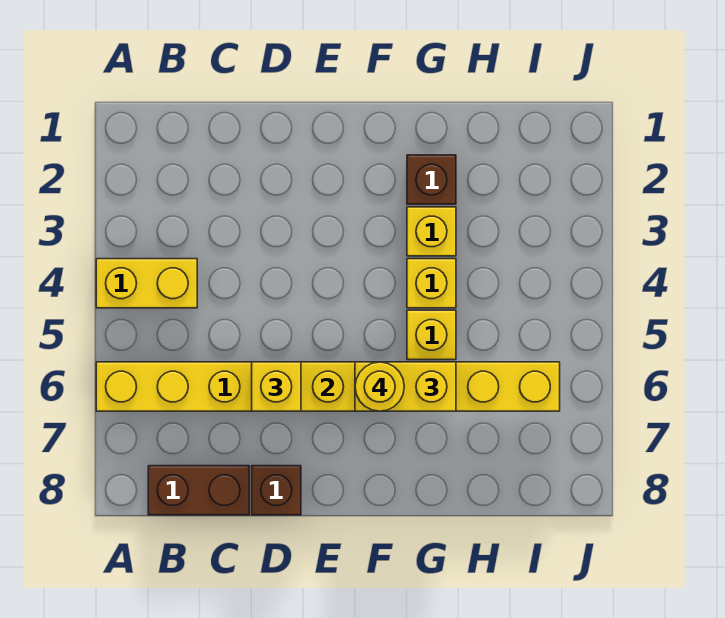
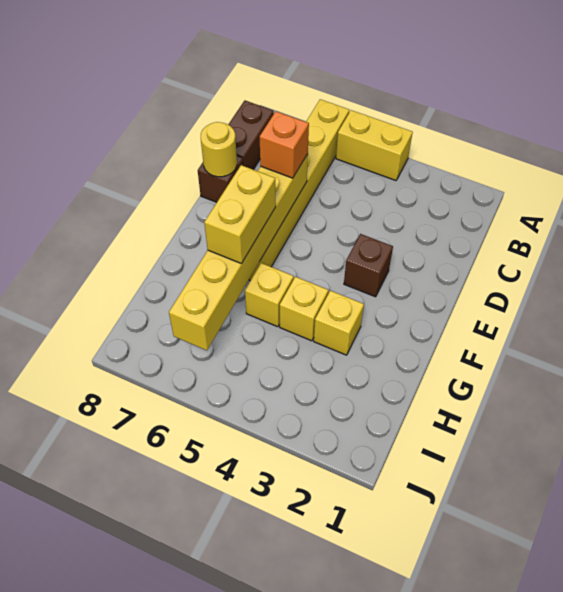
yellow 1x2 brick [96,259,197,308] -> yellow 1x2 brick turned to [336,110,413,181]
yellow 1x1 brick [252,362,301,411] -> orange 1x1 brick [260,111,309,178]
yellow 1x1 round brick [355,362,404,411] -> yellow 1x1 round brick moved to [201,122,237,177]
brown 1x1 brick [407,155,456,204] -> brown 1x1 brick moved to [344,234,393,297]

